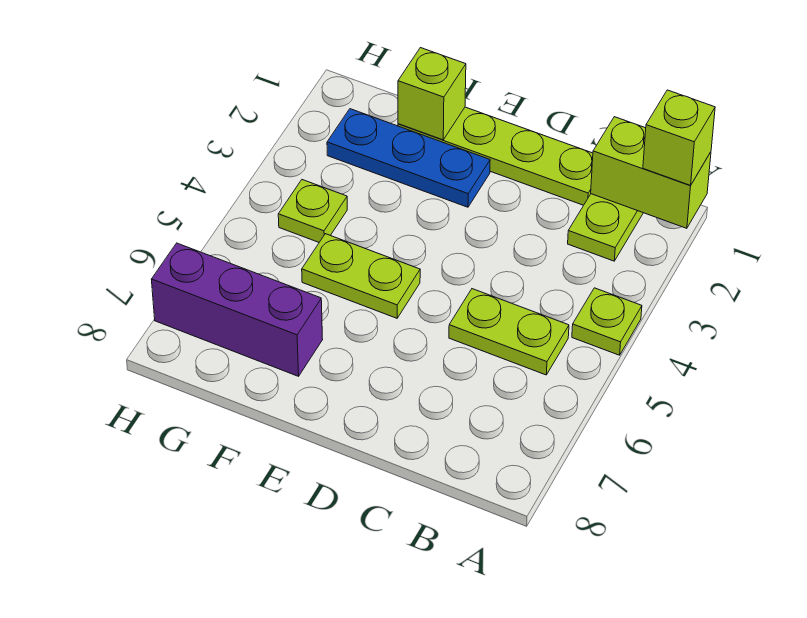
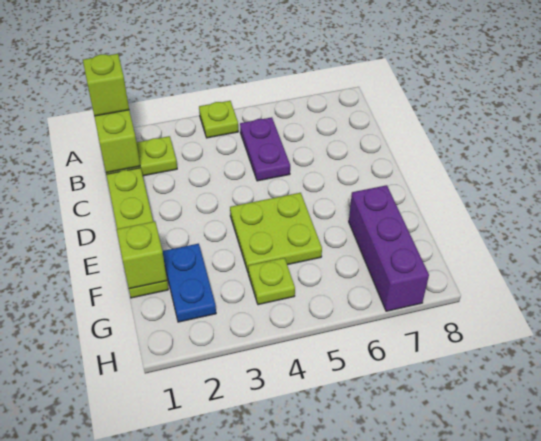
lime 1x2 plate [449,289,569,375] -> purple 1x2 plate [240,117,290,181]
blue 1x3 plate [327,109,490,207] -> blue 1x2 plate [163,244,216,322]
lime 1x2 plate [302,234,420,318] -> lime 2x2 plate [230,193,322,272]

